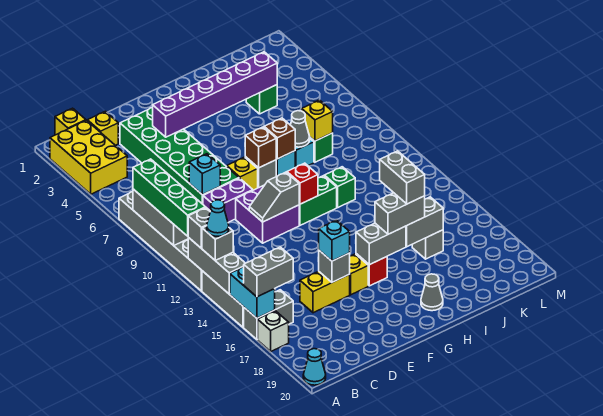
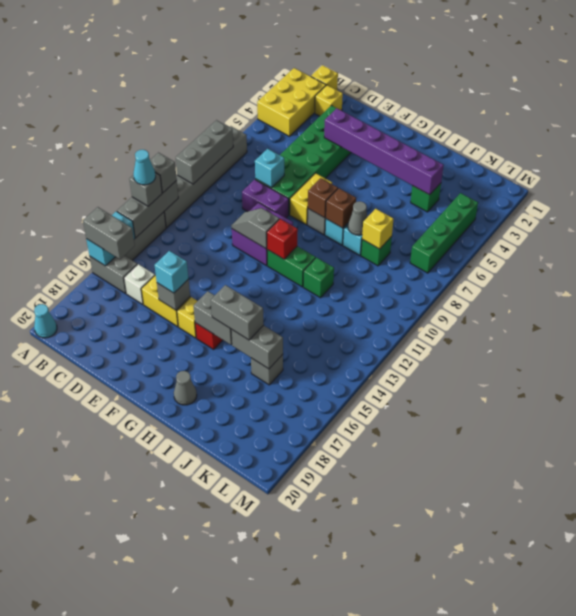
green 1x4 brick [133,159,206,236] -> green 1x4 brick moved to [410,193,478,273]
white 1x1 brick [258,311,289,351] -> white 1x1 brick moved to [124,264,155,304]
yellow 1x1 brick [227,157,258,190] -> yellow 1x2 brick [290,173,332,225]
grey 1x2 brick [380,151,425,204] -> none

